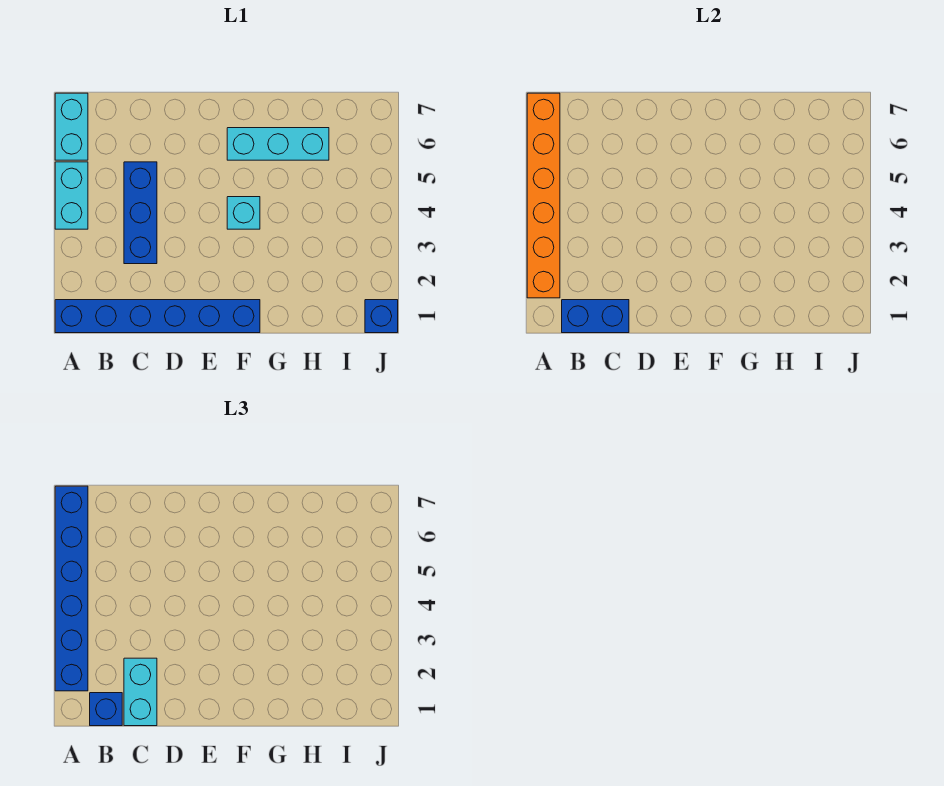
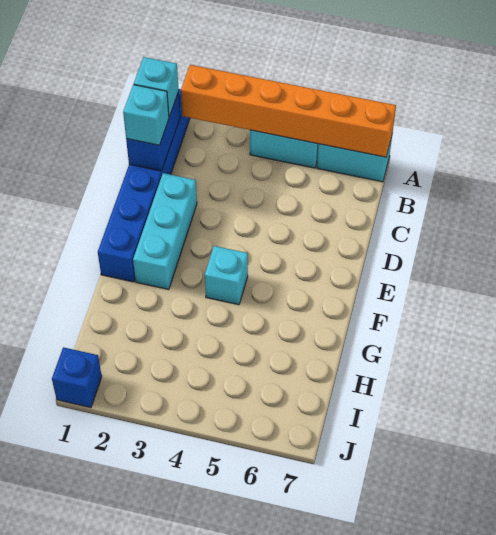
blue 1x6 brick [55,486,88,691] -> none
blue 1x1 brick [90,693,122,726] -> cyan 1x1 brick [134,57,179,117]
cyan 1x2 brick [124,658,157,726] -> cyan 1x1 brick [123,85,169,145]
blue 1x3 brick [124,162,157,264] -> none
cyan 1x3 brick [227,128,329,160] -> cyan 1x3 brick moved to [133,173,197,290]

